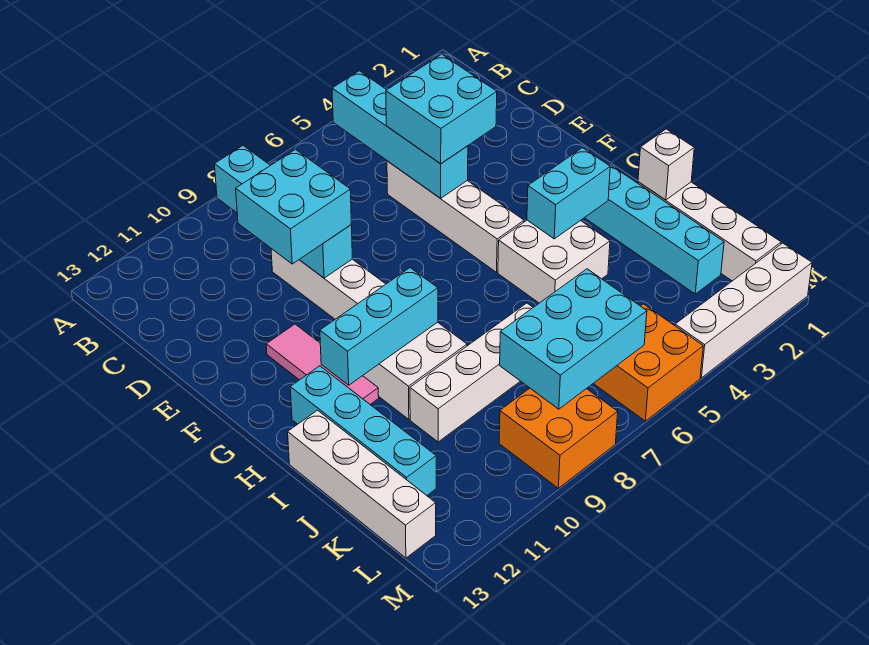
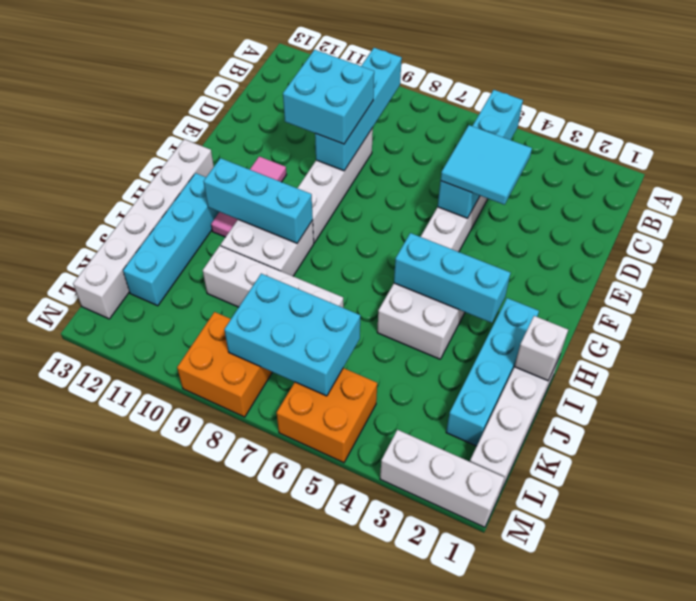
cyan 2x2 brick [386,54,497,164] -> cyan 2x2 tile [441,125,532,205]
cyan 1x2 brick [527,148,610,239] -> cyan 1x3 brick [394,233,510,323]
white 1x4 brick [288,410,436,558] -> white 1x6 brick [73,139,214,319]
white 1x4 brick [675,243,812,378] -> white 1x3 brick [380,430,505,527]

